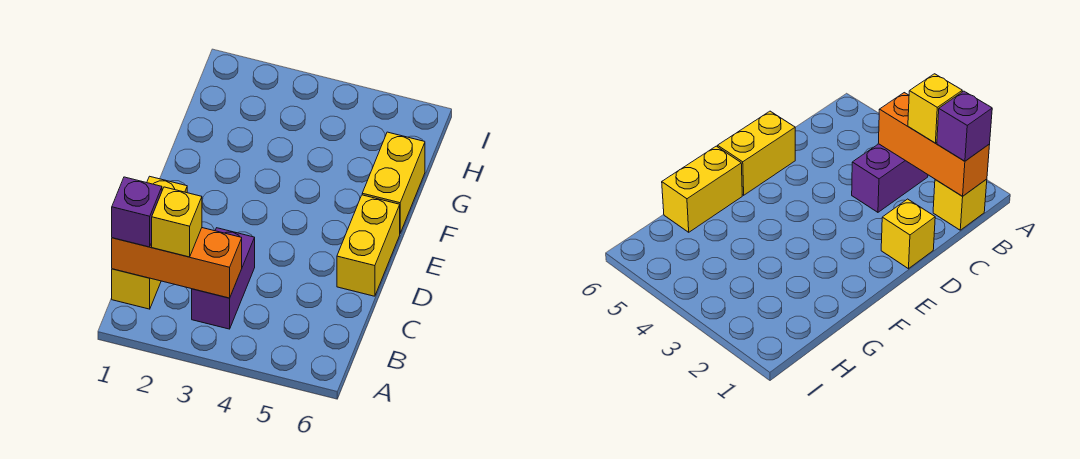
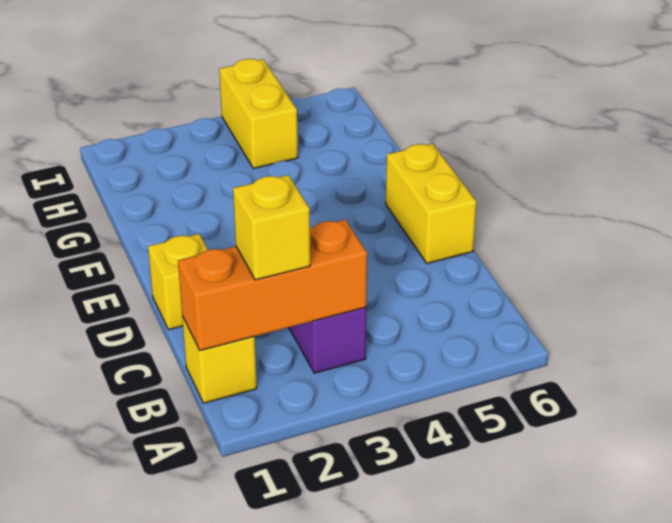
purple 1x1 brick [112,177,162,247] -> none
yellow 1x2 brick [362,132,425,233] -> yellow 1x2 brick moved to [219,59,298,168]

